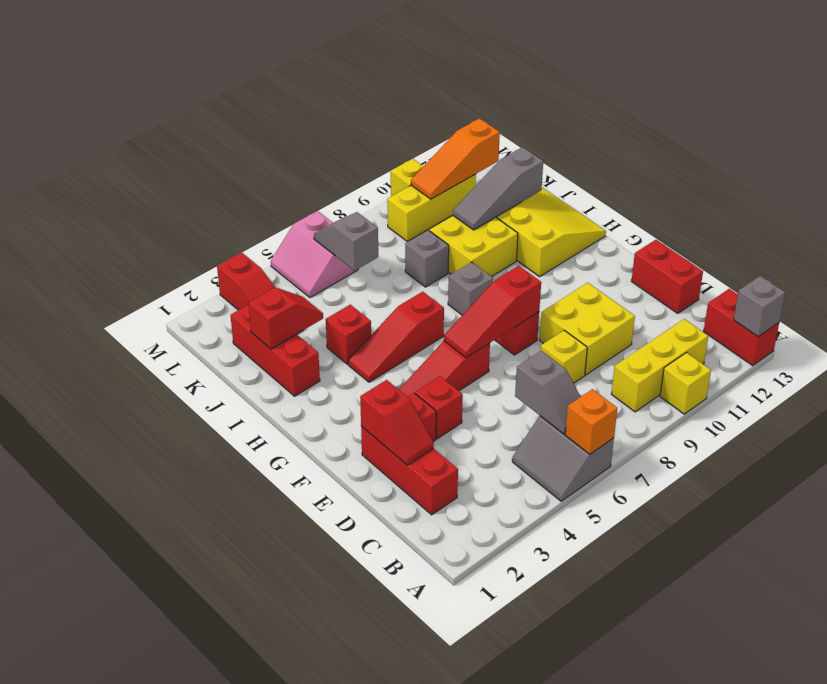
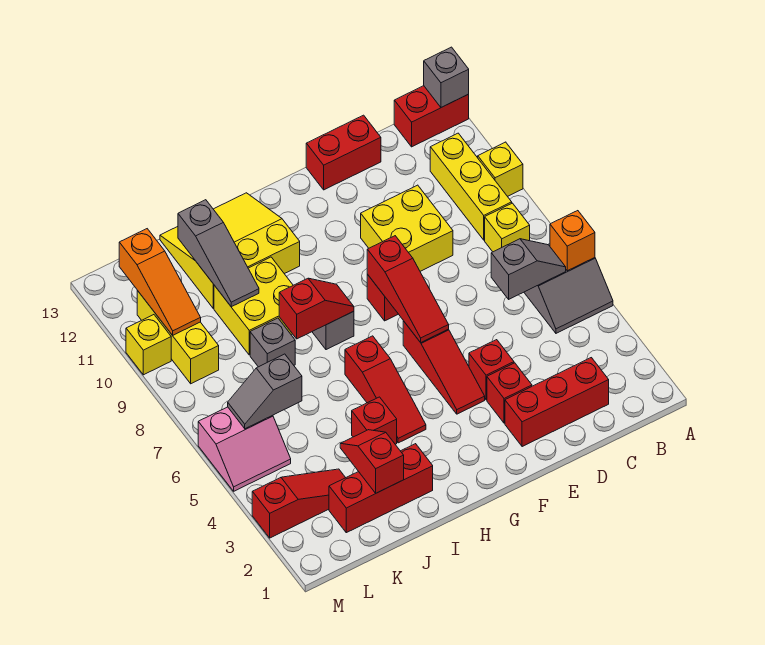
red 1x2 slope [360,380,434,465] -> red 1x2 slope moved to [279,278,354,339]
yellow 1x1 brick [541,330,587,383] -> yellow 1x1 brick moved to [485,203,530,252]

